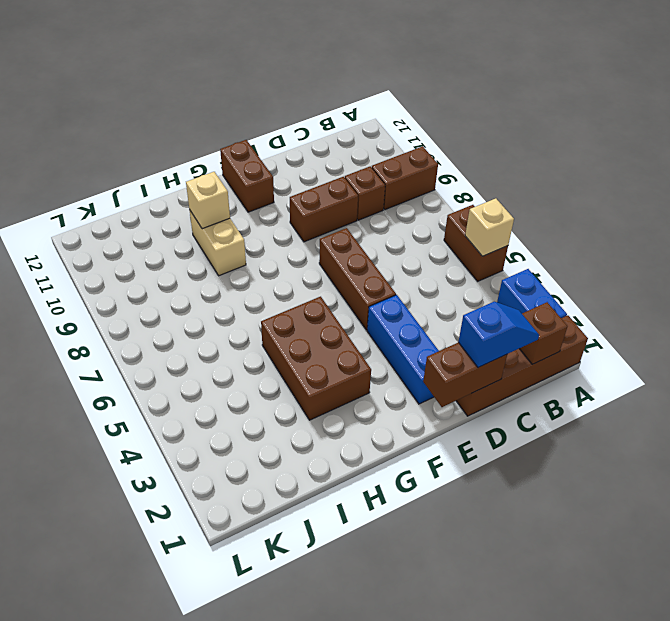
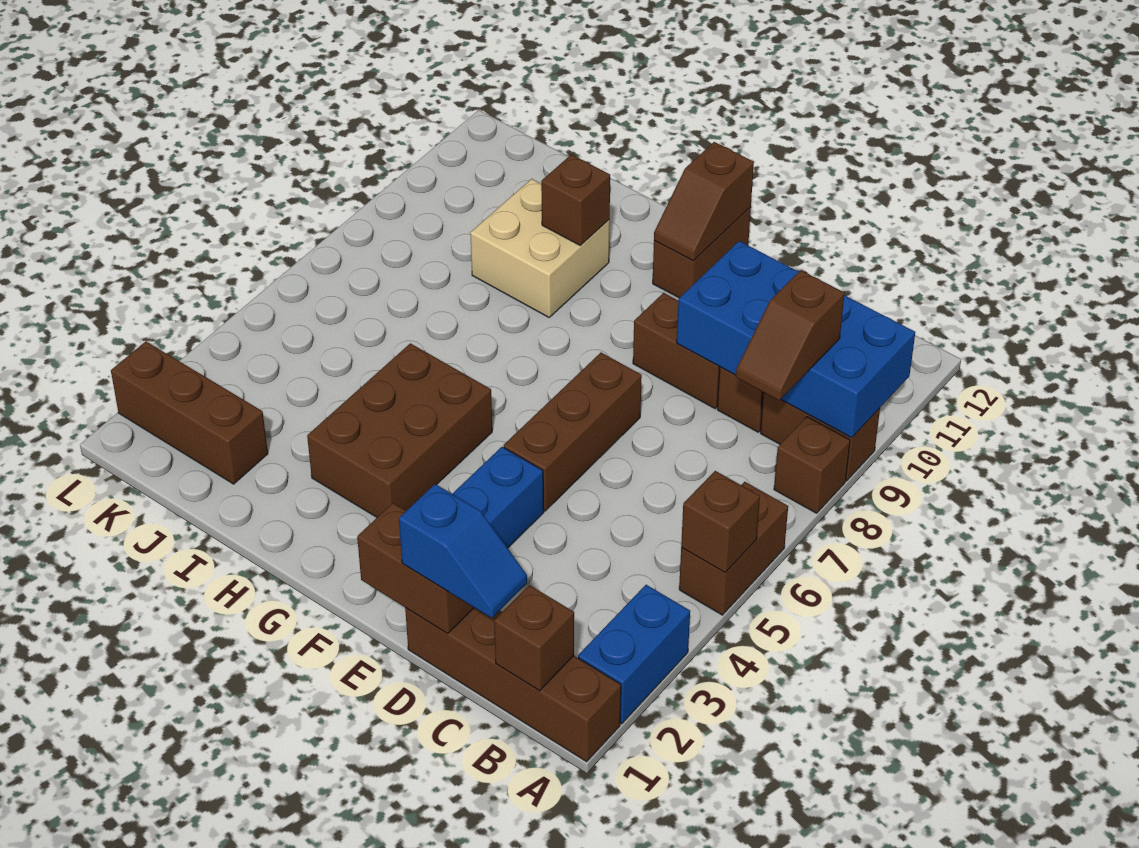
tan 1x1 brick [465,198,514,256] -> brown 1x1 brick [681,471,760,572]
none -> brown 1x1 brick [774,417,850,513]
none -> blue 2x4 brick [677,241,915,438]
none -> brown 1x2 slope [736,270,845,400]
none -> brown 1x2 slope [654,142,754,260]
tan 1x2 brick [190,211,246,276] -> tan 2x2 brick [470,179,610,317]
tan 1x1 brick [186,172,230,229] -> brown 1x1 brick [541,155,610,246]
none -> brown 1x3 brick [111,342,268,484]

